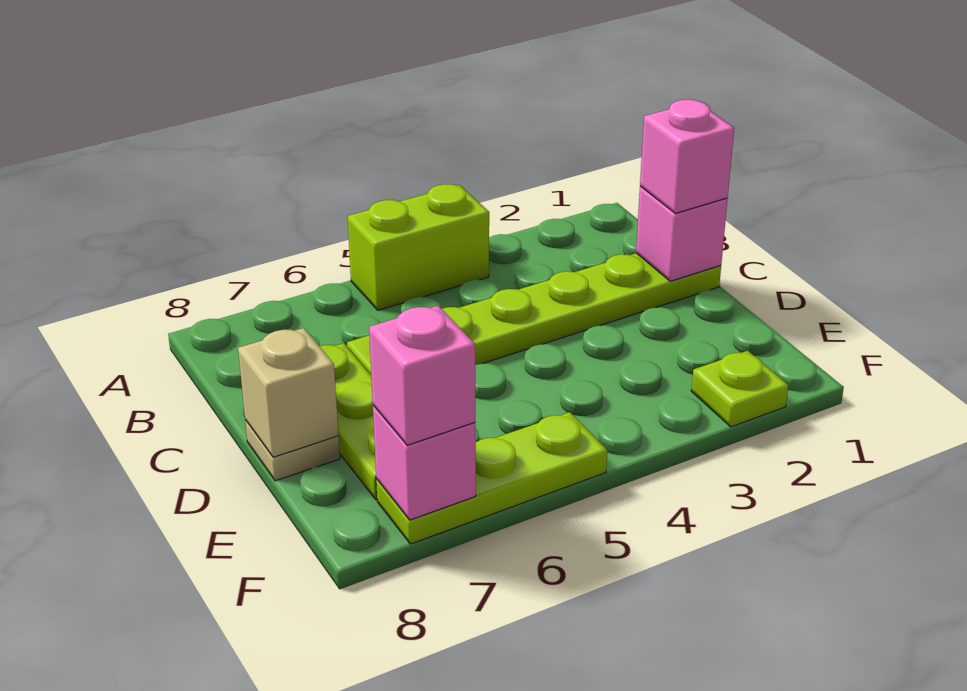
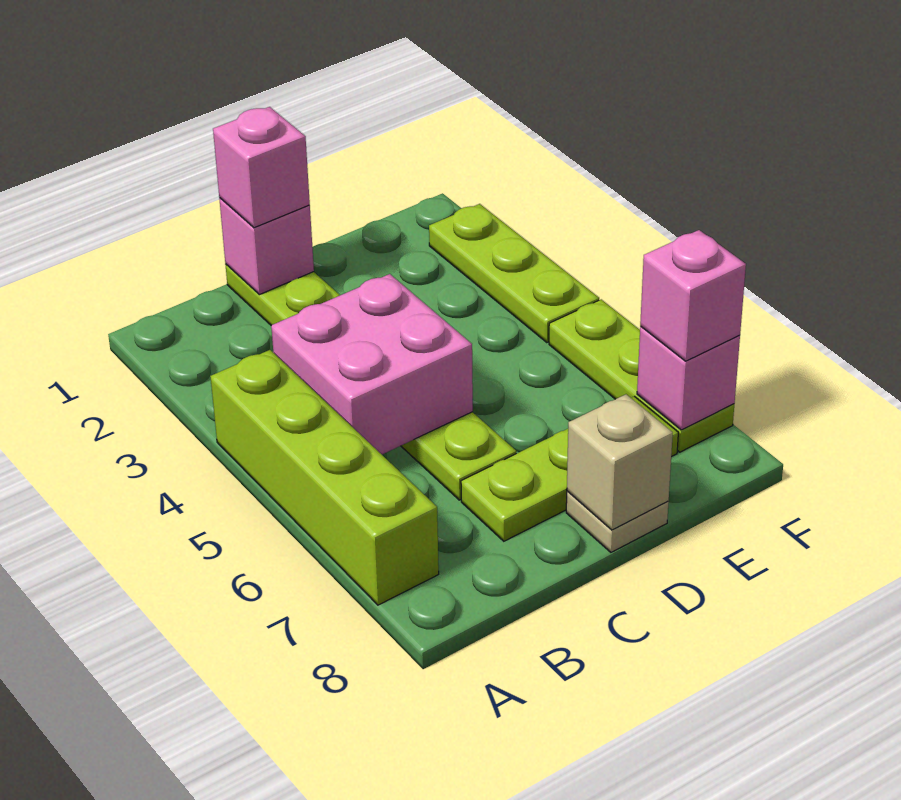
lime 1x2 brick [348,184,489,310] -> lime 1x4 brick [210,350,439,605]
none -> pink 2x2 brick [271,274,473,454]
lime 1x1 plate [691,351,788,427] -> lime 1x3 plate [429,204,599,343]

